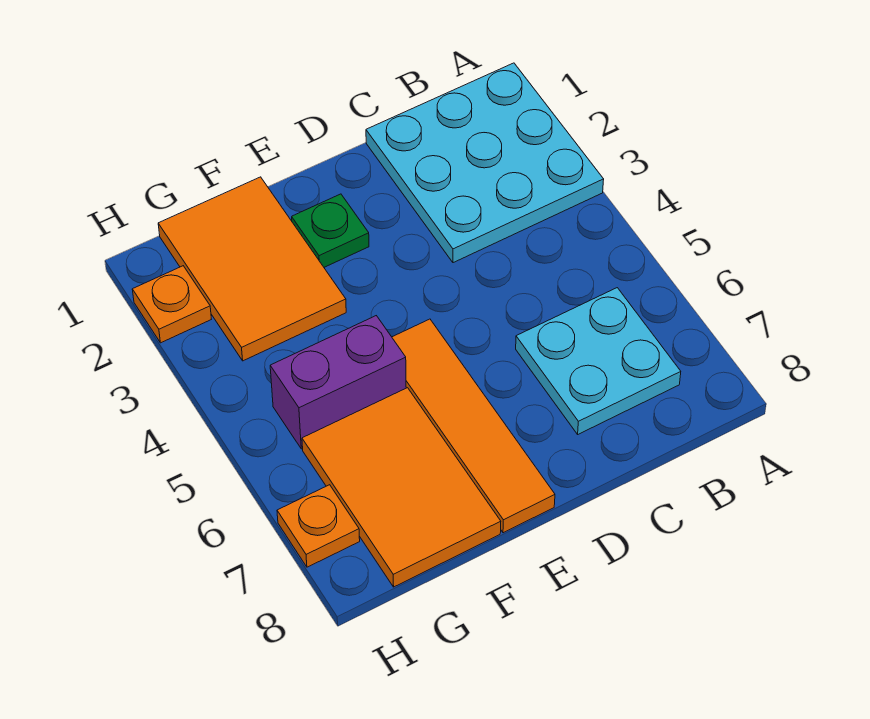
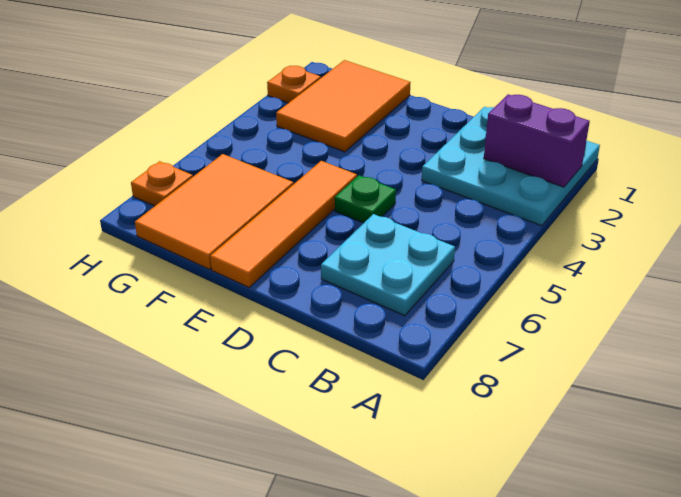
green 1x1 plate [292,194,369,267] -> green 1x1 plate moved to [335,175,396,223]
purple 1x2 brick [270,316,406,449] -> purple 1x2 brick moved to [484,94,590,187]

